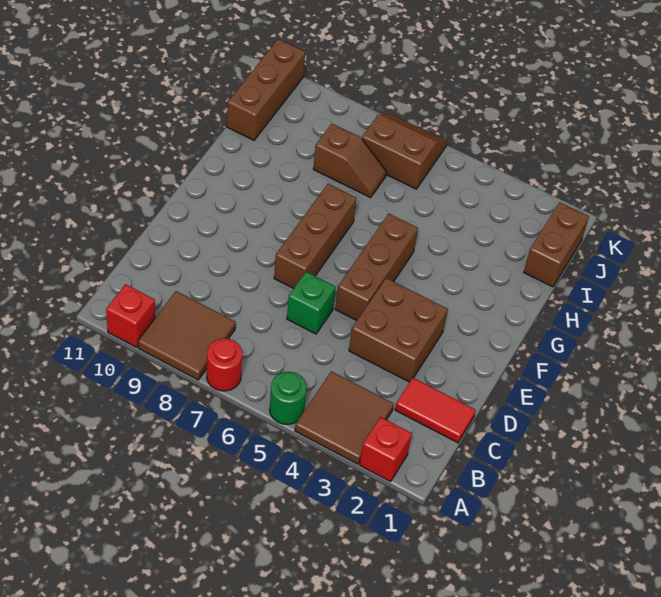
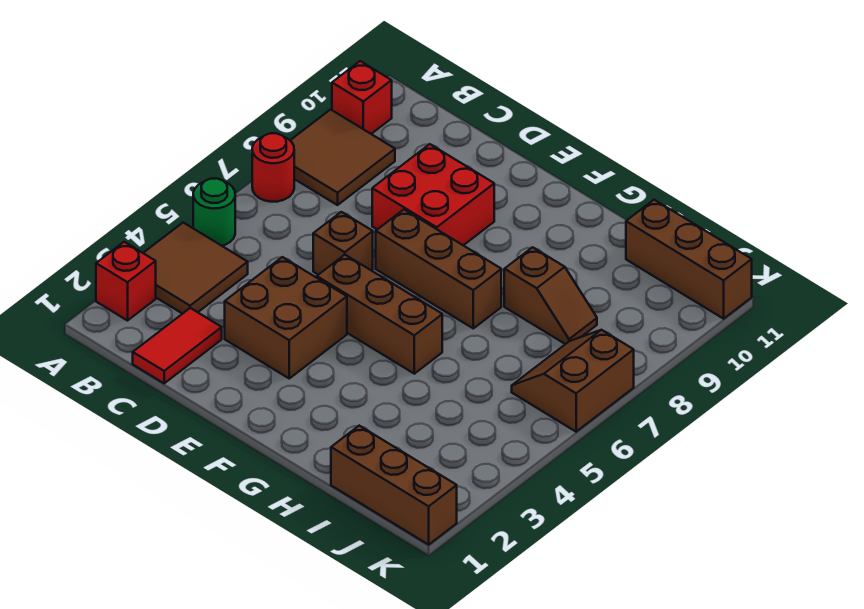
green 1x1 brick [287,272,336,334] -> brown 1x1 brick [313,212,373,275]
none -> red 2x2 brick [372,144,494,245]
brown 1x2 brick [524,202,589,287] -> brown 1x3 brick [331,426,457,545]
brown 1x2 slope [313,124,387,198] -> brown 1x2 slope turned to [504,247,597,344]
brown 2x2 slope [362,114,447,189] -> brown 2x2 slope turned to [512,330,634,432]

